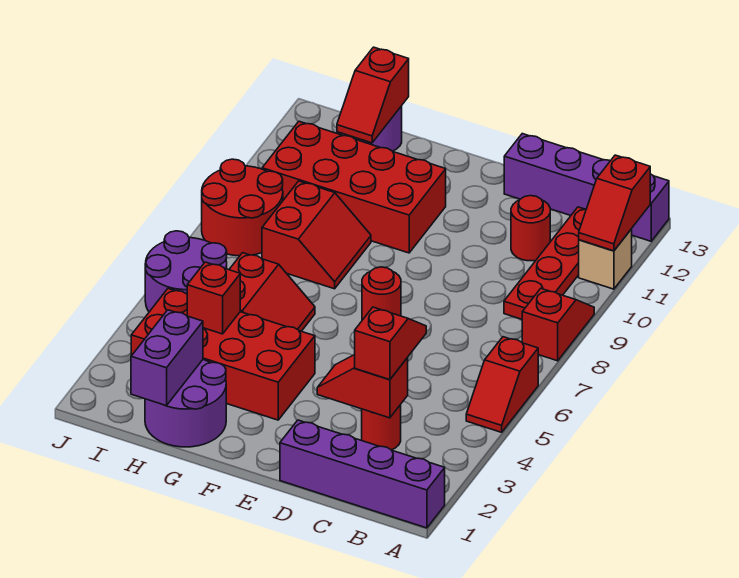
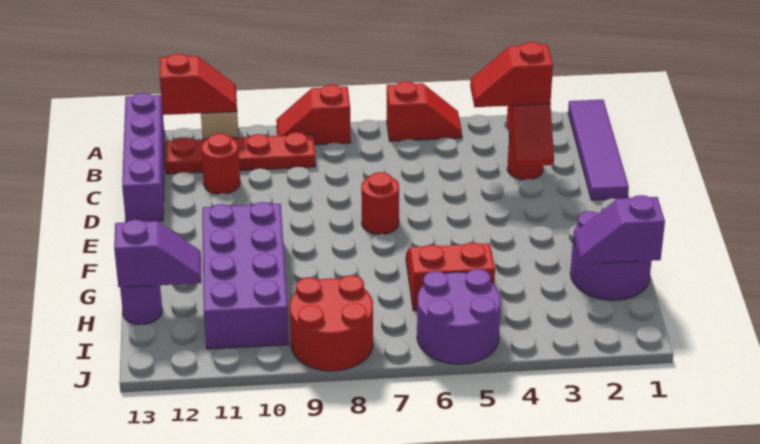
purple 1x4 brick [280,420,445,528] -> purple 1x4 tile [568,99,629,200]
red 2x4 brick [131,289,315,420] -> none
red 2x4 brick [262,121,446,253] -> purple 2x4 brick [202,202,289,349]
red 2x2 slope [262,181,371,289] -> none
purple 1x2 brick [131,310,203,406] -> purple 1x2 slope [574,195,665,264]
red 1x1 brick [187,262,240,334] -> none
red 1x2 slope [337,47,409,143] -> purple 1x2 slope [114,220,201,287]

